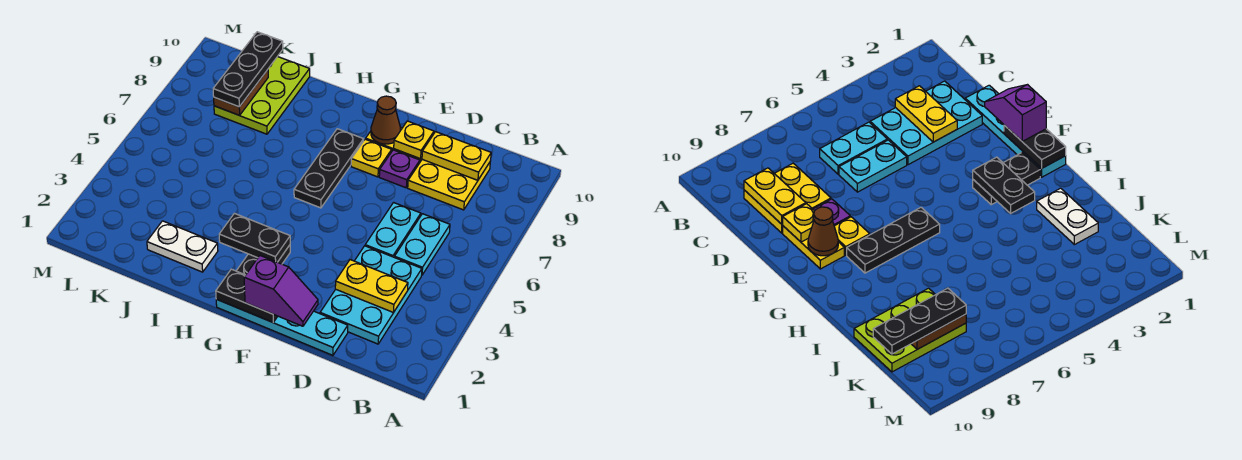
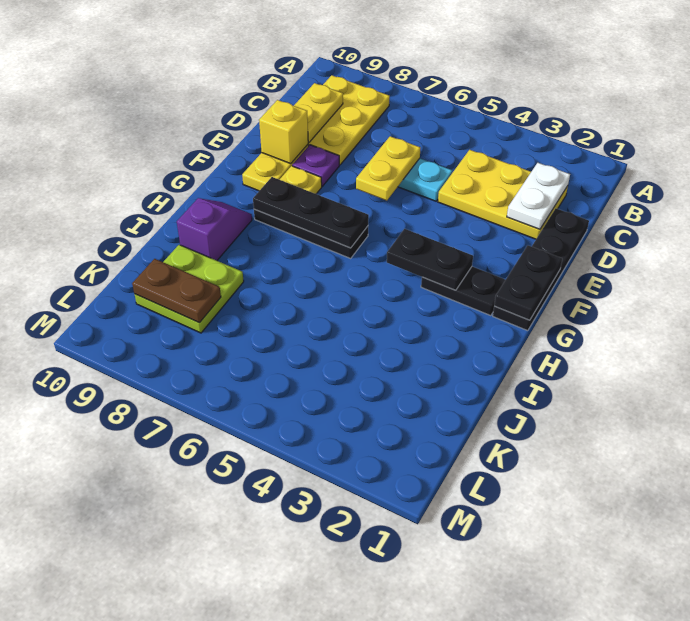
cyan 2x3 plate [320,246,422,344] -> yellow 2x3 plate [438,150,568,239]
yellow 1x2 plate [335,260,408,313] -> yellow 1x2 plate moved to [356,136,420,201]
cyan 1x2 plate [394,214,450,275] -> none
yellow 2x2 plate [408,159,490,210] -> yellow 2x3 plate [308,75,390,165]
cyan 1x4 plate [216,299,348,355] -> black 1x4 plate [493,209,589,331]
purple 1x2 slope [244,256,318,326] -> purple 1x2 slope moved to [177,198,252,260]
yellow 1x1 plate [394,121,434,159] -> yellow 1x1 brick [259,100,308,164]
brown 1x1 cone [371,96,400,144] -> none
black 1x2 plate [219,213,290,262] -> black 1x2 plate turned to [387,229,473,290]
white 1x2 plate [147,221,218,272] -> white 1x2 plate moved to [507,163,570,229]
lime 2x3 plate [214,57,310,134] -> lime 2x2 plate [135,245,244,333]
black 1x3 plate [213,32,283,107] -> black 1x3 plate moved to [253,177,369,248]

